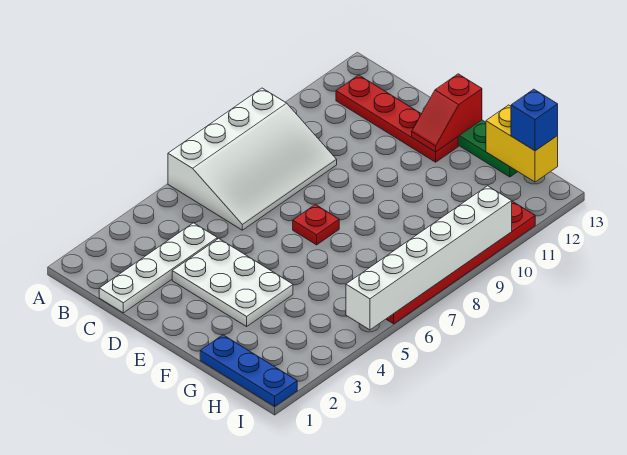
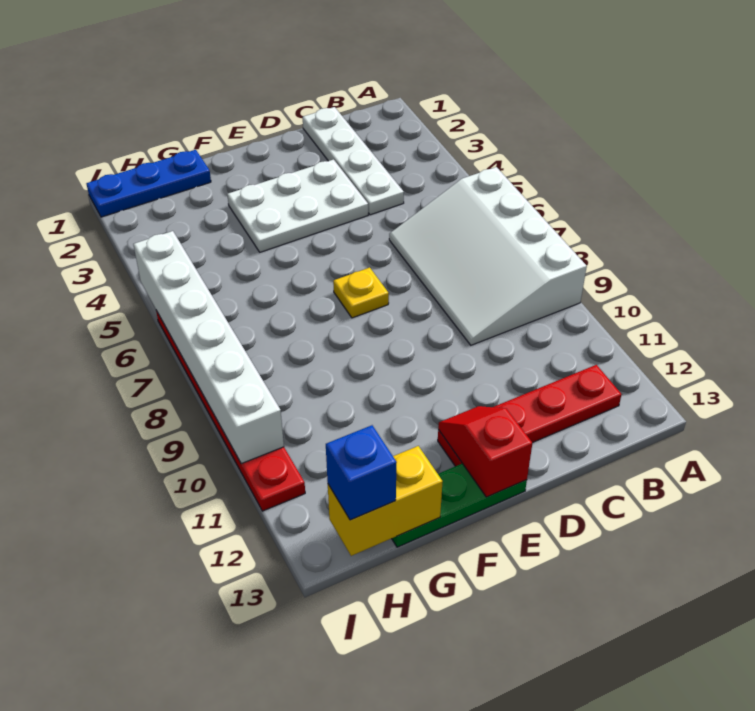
red 1x1 plate [293,204,339,245] -> yellow 1x1 plate [333,267,389,318]

